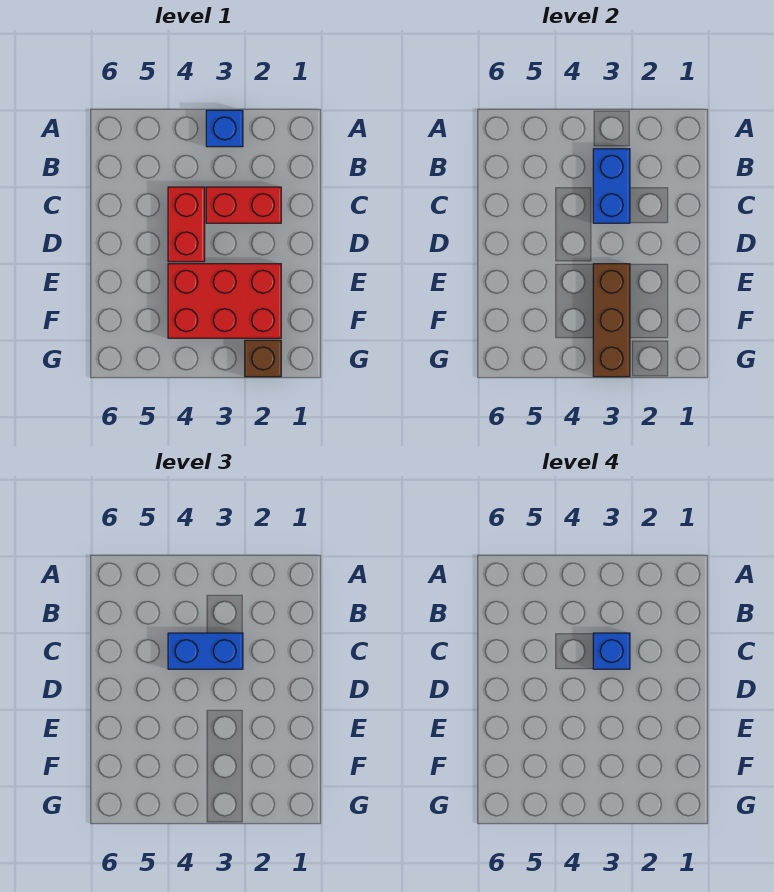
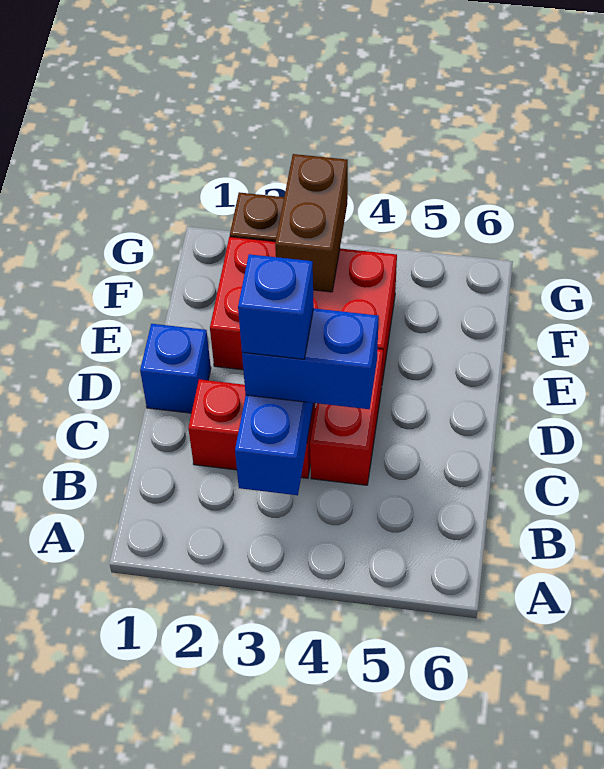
blue 1x1 brick [206,110,243,147] -> blue 1x1 brick moved to [140,324,211,413]
brown 1x3 brick [593,264,630,377] -> brown 1x2 brick [275,154,348,292]

